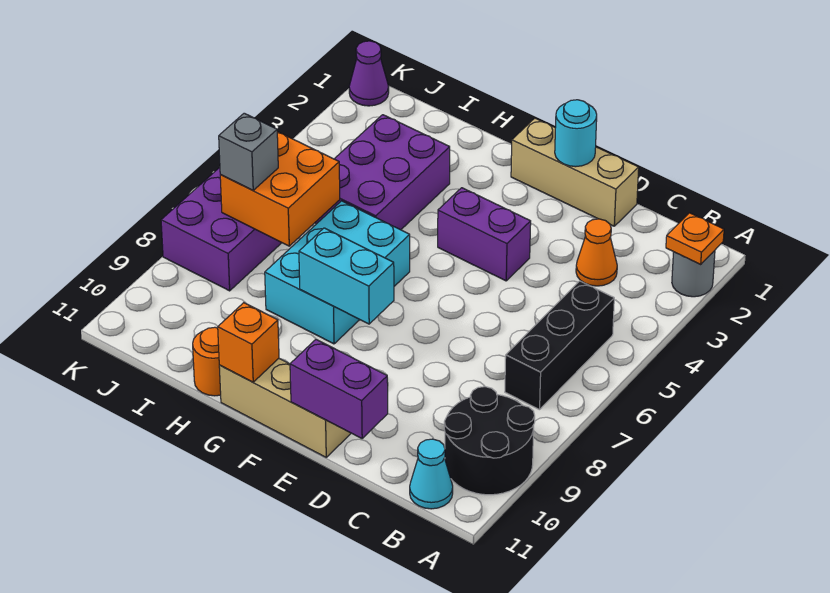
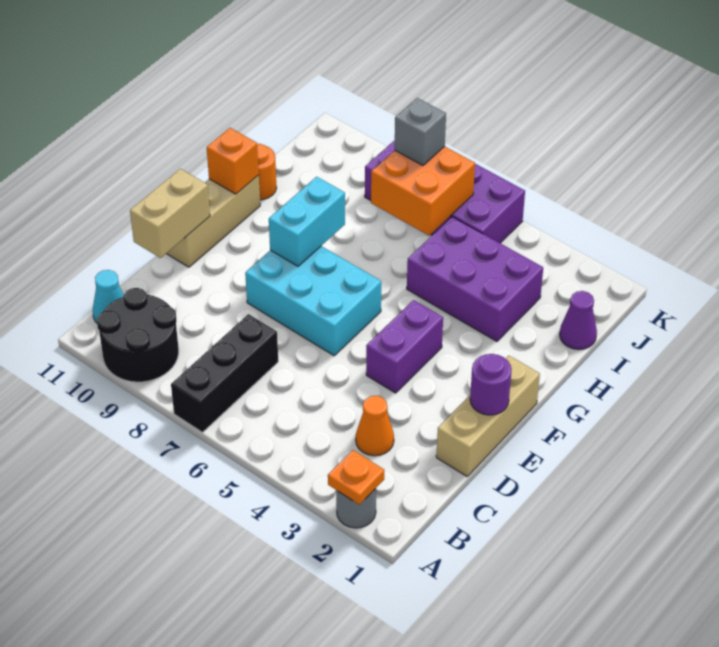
black 1x3 brick [505,281,614,410] -> black 1x3 brick turned to [171,314,278,432]
purple 1x2 brick [290,339,388,438] -> tan 1x2 brick [130,169,210,258]
cyan 1x1 round brick [555,100,597,167] -> purple 1x1 round brick [470,354,512,415]
cyan 2x3 brick [265,201,410,344] -> cyan 2x3 brick moved to [245,246,381,356]
purple 1x1 cone [349,41,389,106] -> purple 1x1 cone moved to [560,291,597,350]

